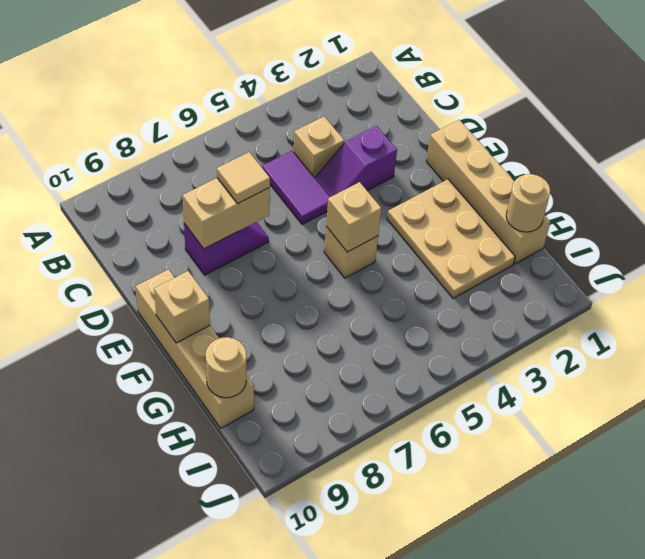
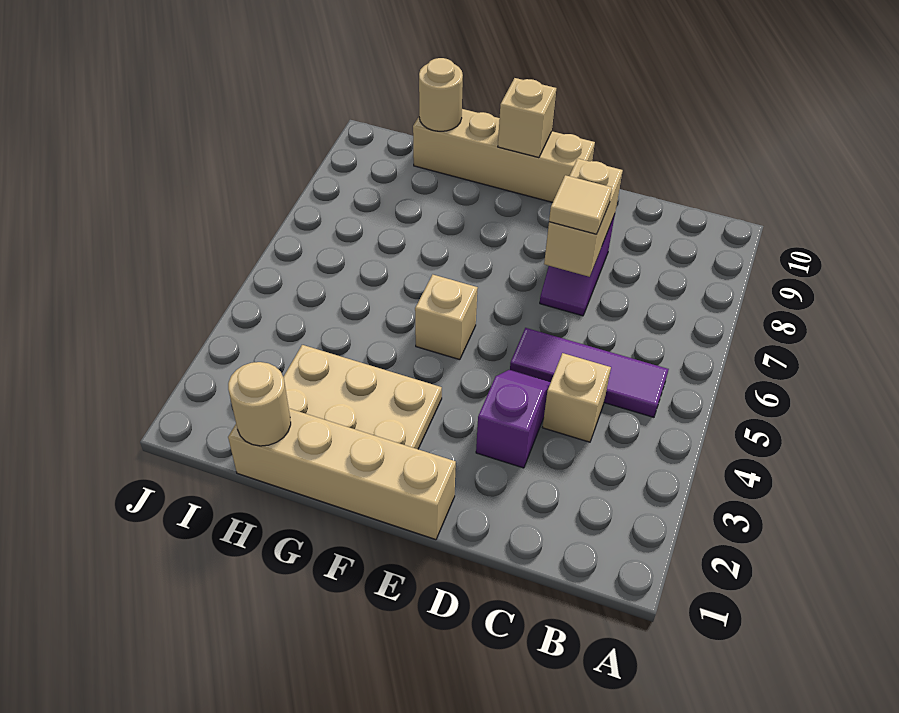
purple 1x2 tile [262,151,330,224] -> purple 1x3 tile [510,328,669,417]
tan 1x1 brick [326,182,381,252] -> none

